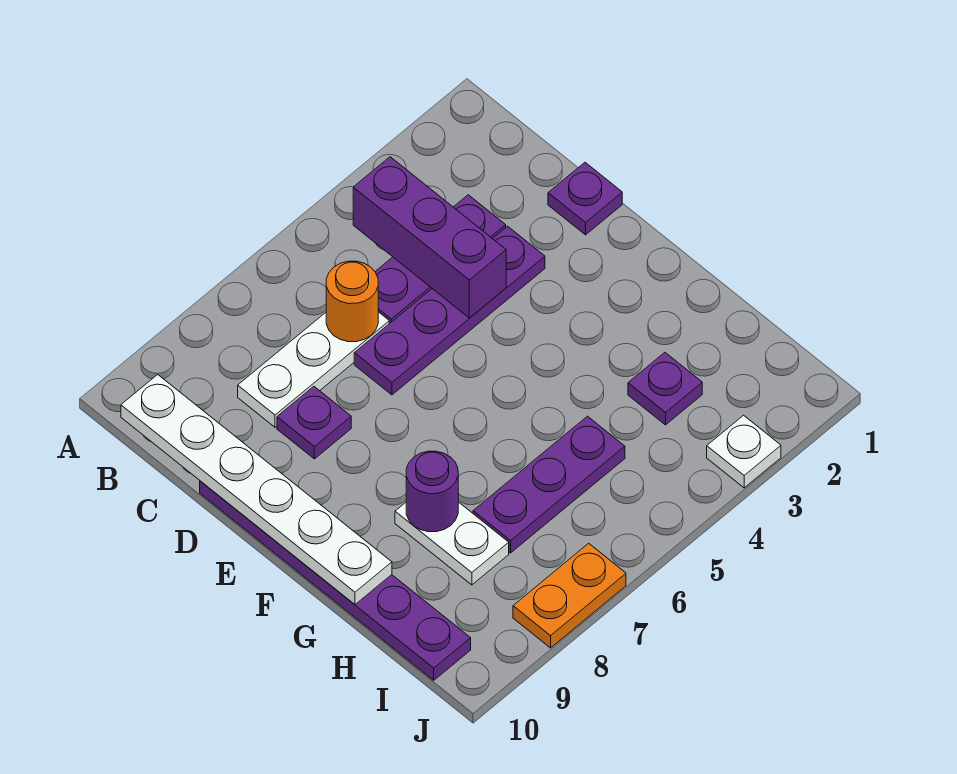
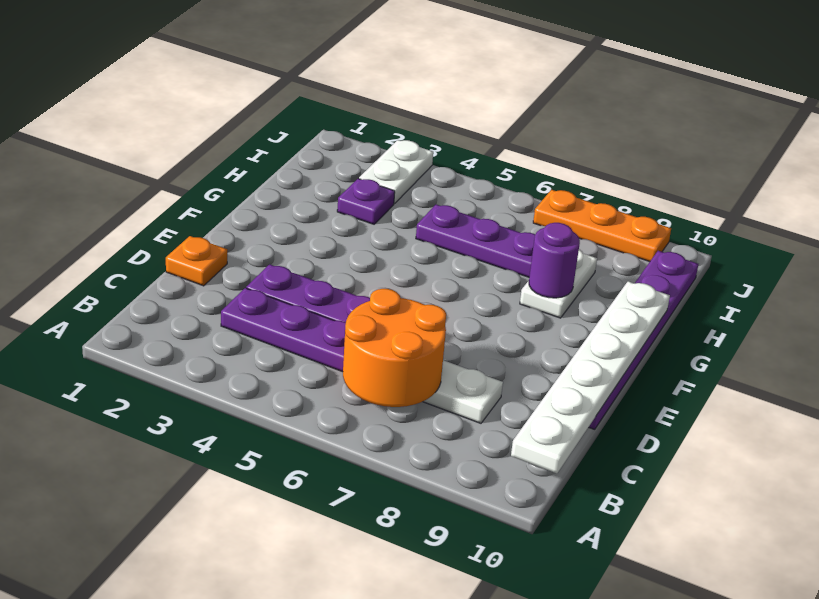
purple 1x3 brick [353,157,506,318] -> none
orange 1x1 round brick [326,261,378,342] -> orange 2x2 round brick [343,289,446,407]
purple 1x1 plate [548,163,622,235] -> orange 1x1 plate [166,236,227,286]
purple 1x1 plate [277,387,351,459] -> none
white 1x1 plate [707,415,781,488] -> white 1x2 plate [359,140,433,204]
orange 1x2 plate [513,543,626,648] -> orange 1x3 plate [533,190,671,262]

